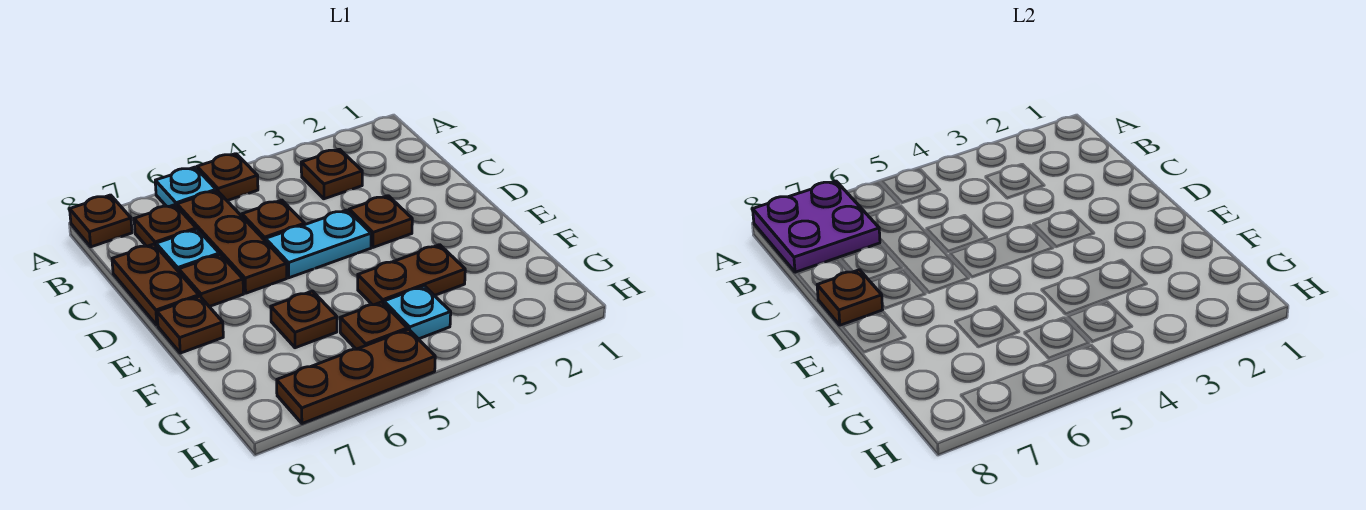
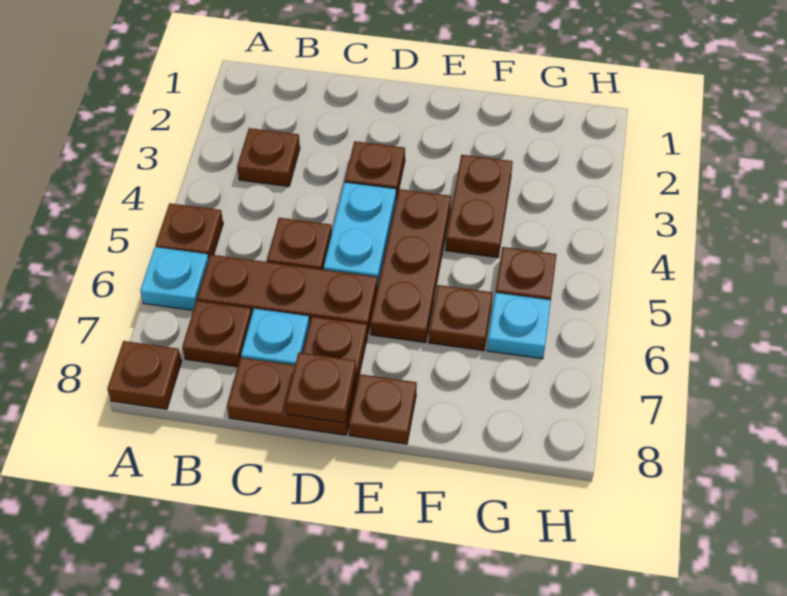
purple 2x2 plate [753,181,880,272] -> none
cyan 1x1 plate [384,286,451,339] -> cyan 1x1 plate moved to [487,293,551,359]
brown 1x3 plate [277,329,435,424] -> brown 1x3 plate moved to [370,189,451,343]

